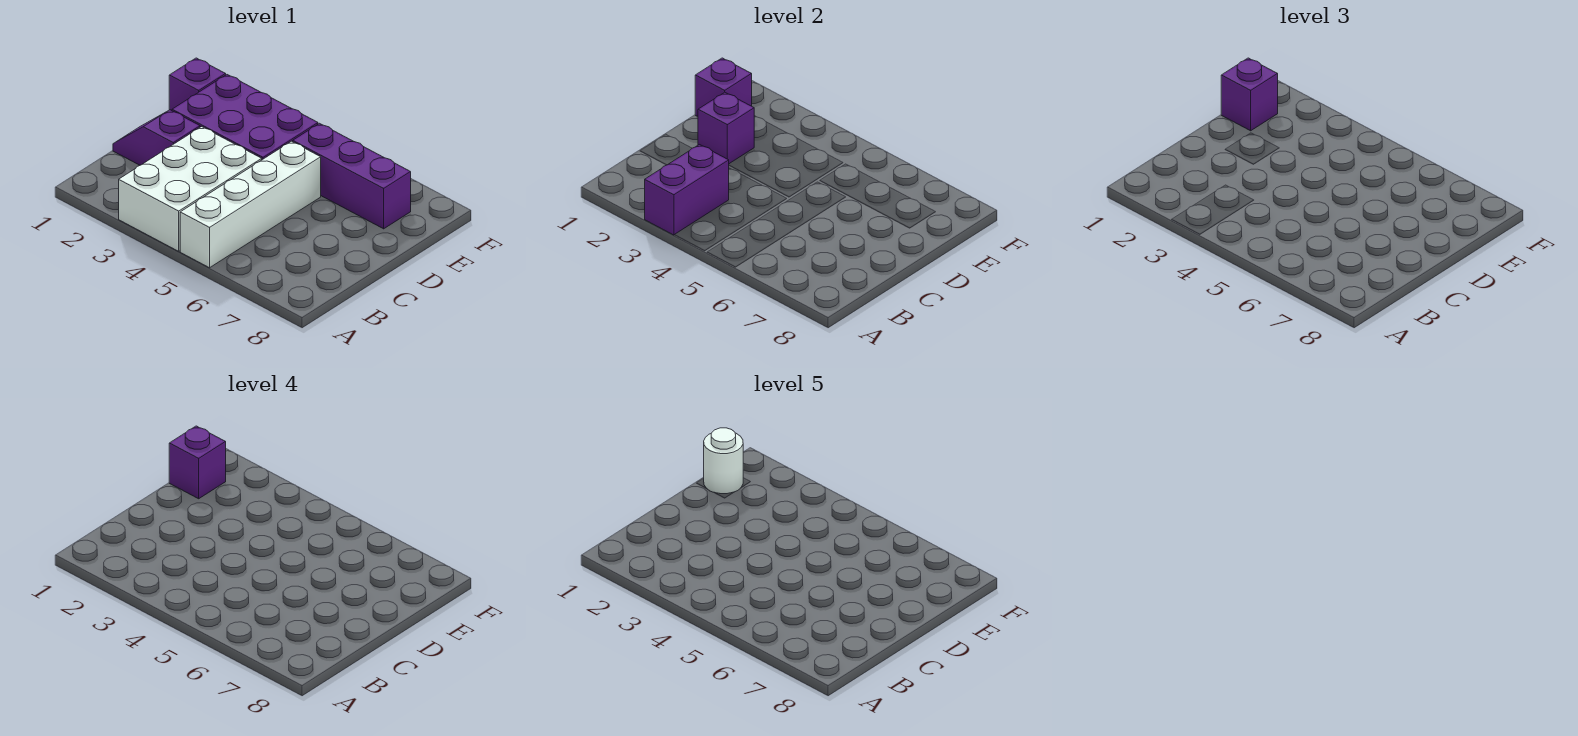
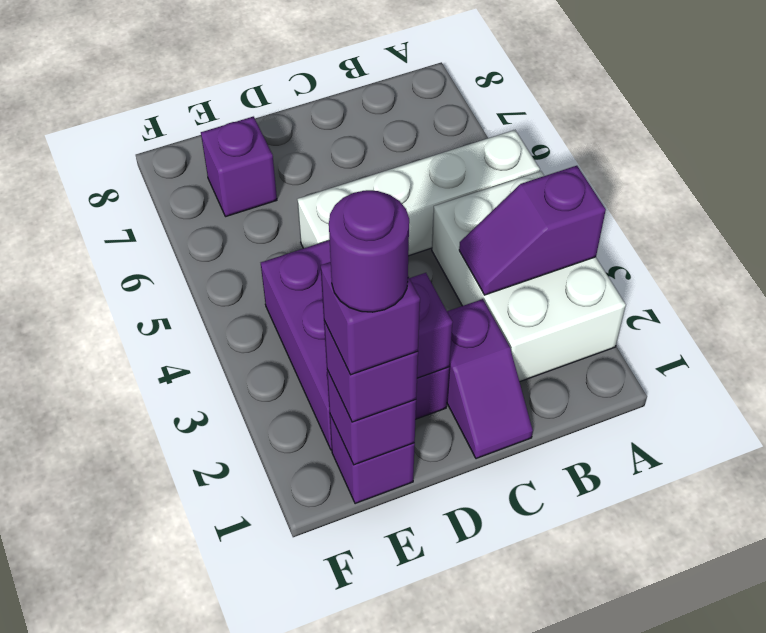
white 2x3 brick [119,127,262,251] -> white 2x3 brick turned to [432,171,626,382]
purple 1x2 brick [645,145,729,235] -> purple 1x2 slope [459,166,606,295]
white 1x1 round brick [704,428,743,494] -> purple 1x1 round brick [329,190,409,312]
purple 1x3 brick [293,123,411,229] -> purple 1x1 brick [201,117,277,217]

